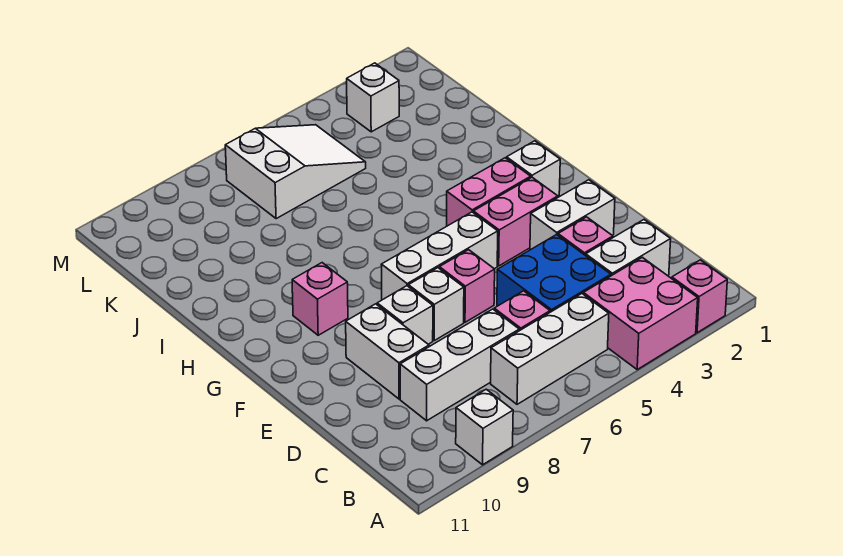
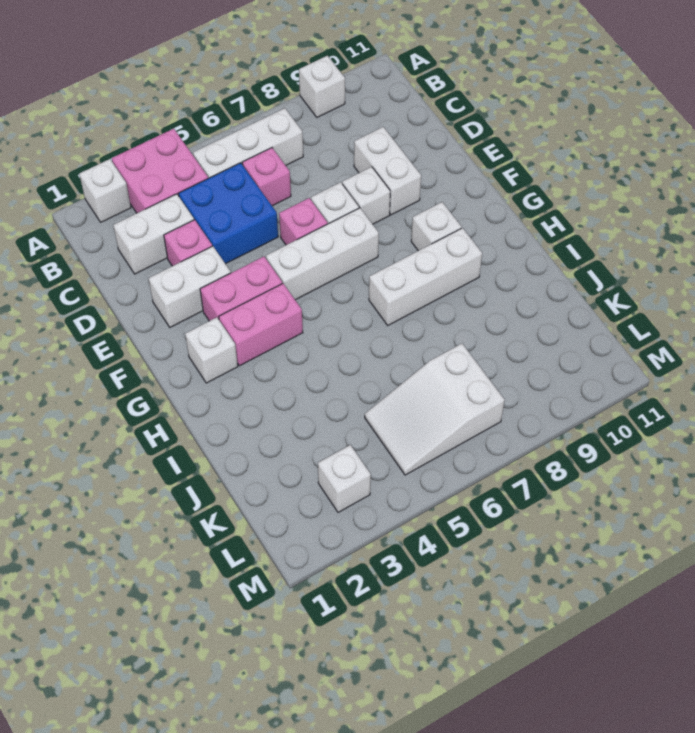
pink 1x1 brick [672,260,727,333] -> white 1x1 brick [79,159,131,222]
white 1x3 brick [400,309,519,421] -> white 1x3 brick moved to [369,228,482,325]
pink 1x1 brick [292,263,348,335] -> white 1x1 brick [411,202,462,251]

